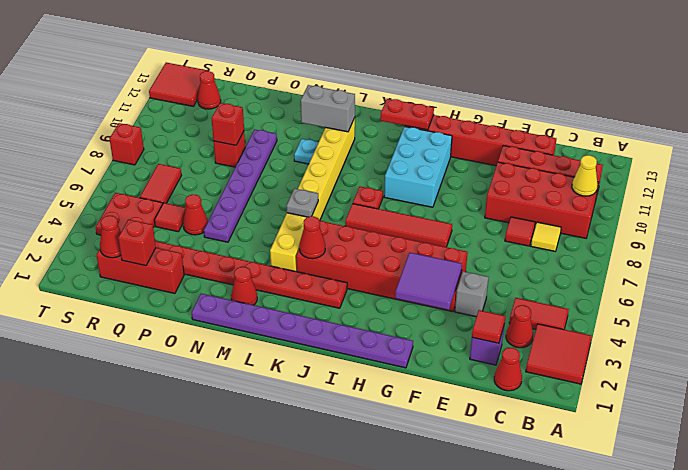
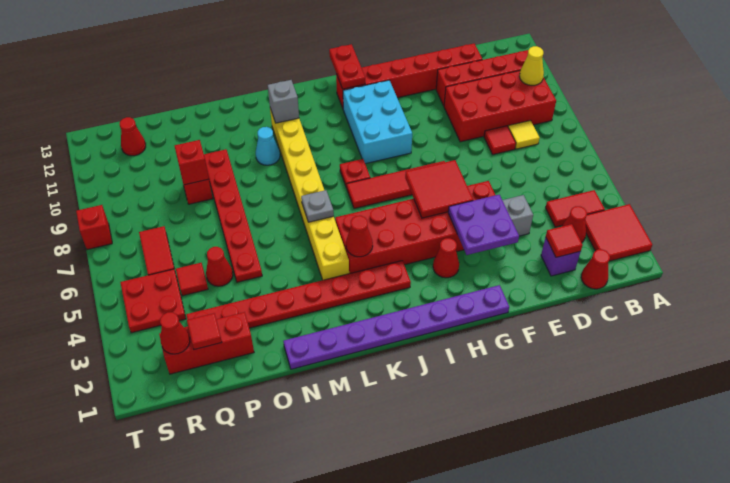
purple 2x2 tile [395,253,462,310] -> purple 2x2 plate [448,195,519,255]
red 1x2 plate [380,99,434,130] -> red 1x2 plate turned to [329,44,365,89]
grey 1x2 brick [301,85,355,132] -> grey 1x1 brick [268,80,299,123]
red 1x1 cone [231,267,257,305] -> red 1x1 cone moved to [433,238,459,278]
cyan 1x1 plate [294,139,319,164] -> cyan 1x1 cone [256,127,280,165]
purple 1x6 plate [204,129,277,242] -> red 1x6 plate [204,149,262,282]
red 1x1 brick [118,220,156,266] -> red 1x1 tile [187,313,222,350]
red 2x2 tile [149,63,209,106] -> red 2x2 tile moved to [405,160,473,218]

